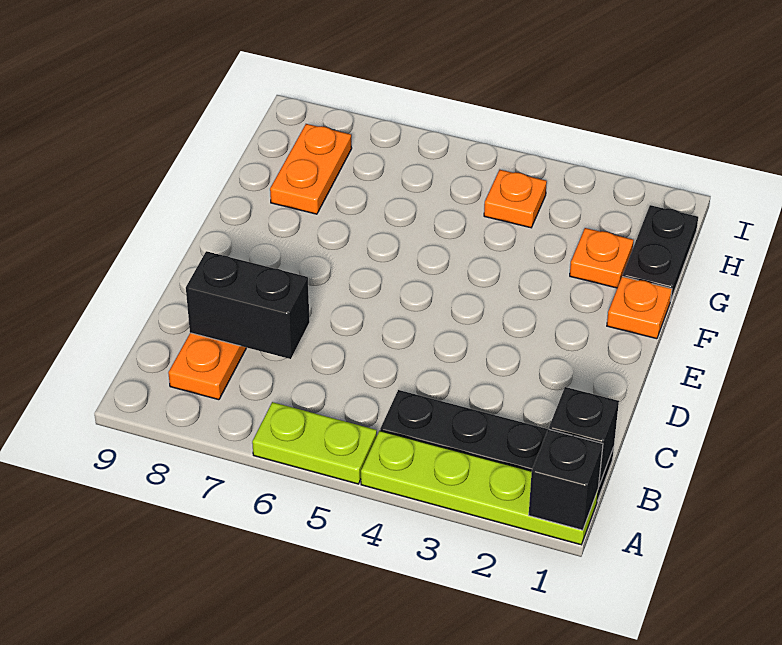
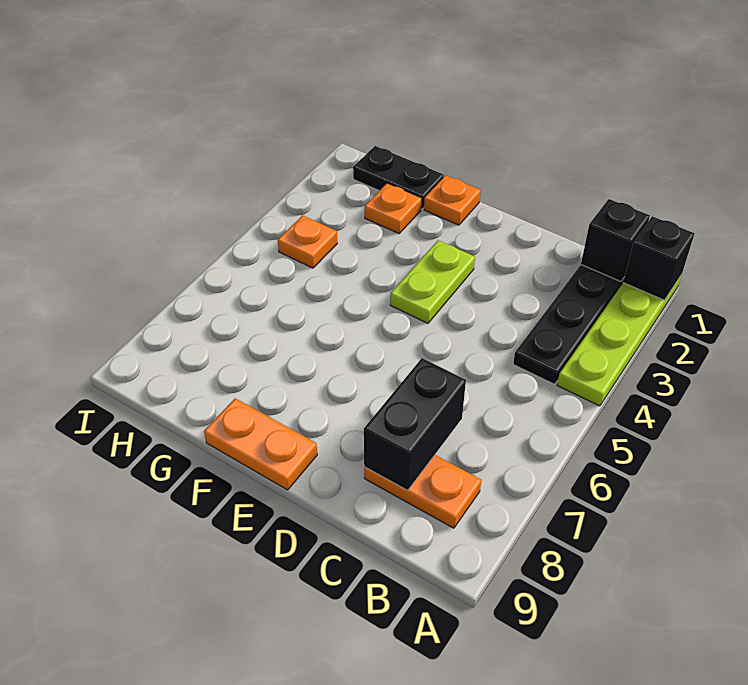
lime 1x2 plate [252,402,377,484] -> lime 1x2 plate moved to [390,240,475,323]
orange 1x2 plate [270,124,352,214] -> orange 1x2 plate moved to [204,398,317,490]

